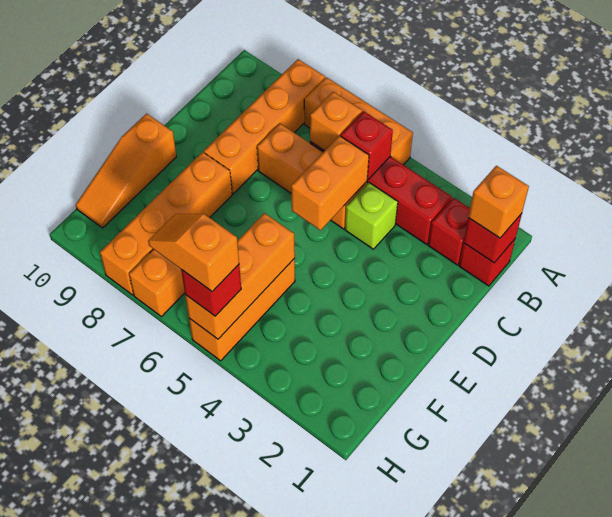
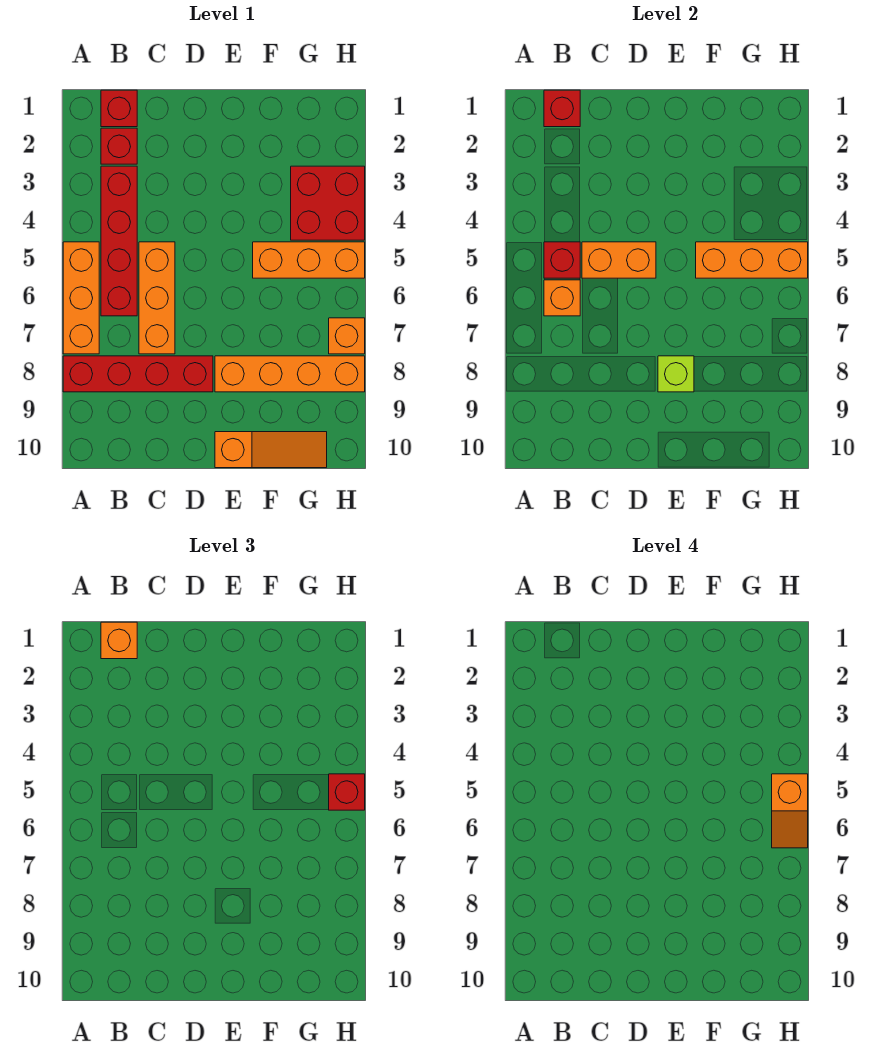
orange 1x4 brick [204,59,325,194] -> red 1x4 brick [63,356,213,392]
lime 1x1 brick [345,182,398,249] -> lime 1x1 brick moved to [658,356,694,392]
none -> red 2x2 brick [291,166,365,240]

